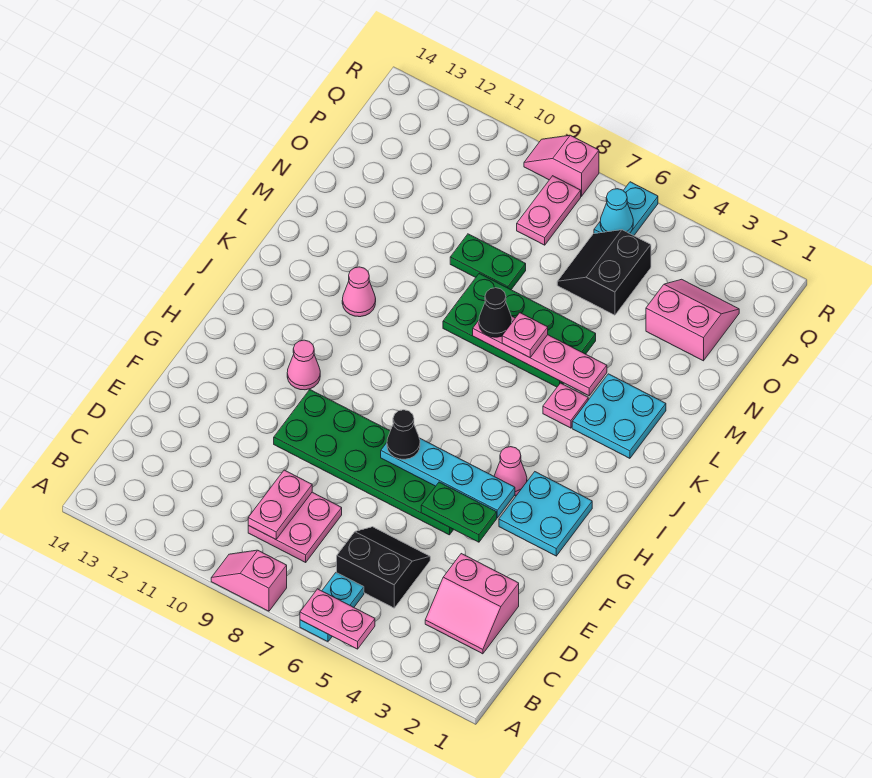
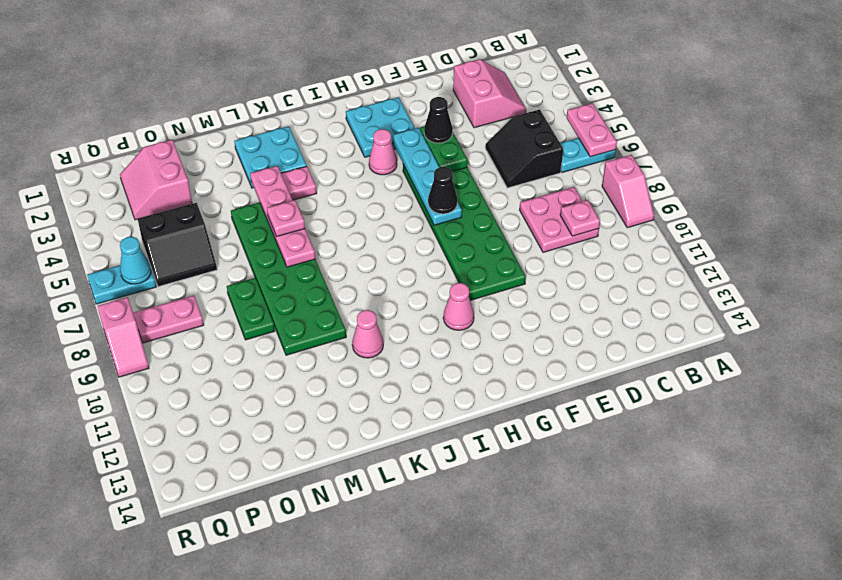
pink 1x2 plate [248,470,312,539] -> pink 1x1 plate [560,200,600,236]
green 2x4 plate [443,274,596,387] -> green 2x6 plate [231,203,346,355]
black 1x1 cone [479,288,512,337] -> black 1x1 cone moved to [424,97,453,143]

